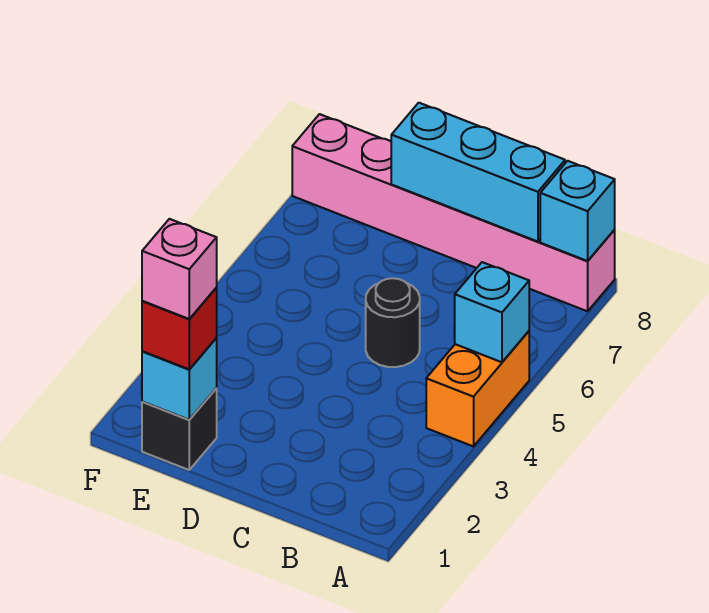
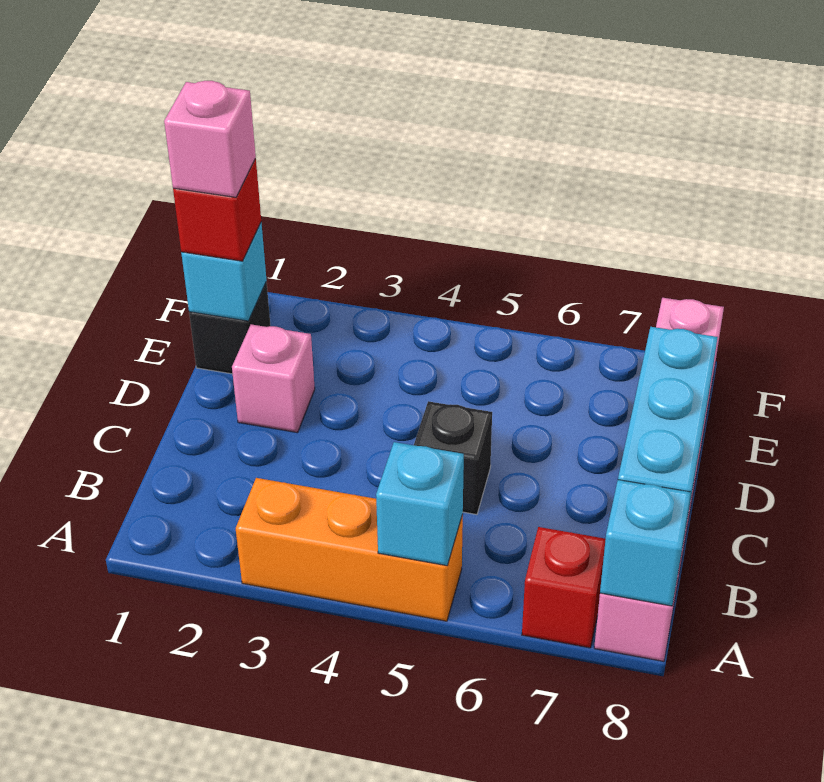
orange 1x2 brick [426,331,529,446] -> orange 1x3 brick [236,478,463,621]
none -> red 1x1 brick [522,527,606,648]
black 1x1 round brick [366,278,420,367] -> black 1x1 brick [414,401,492,515]
none -> pink 1x1 brick [232,324,315,433]

